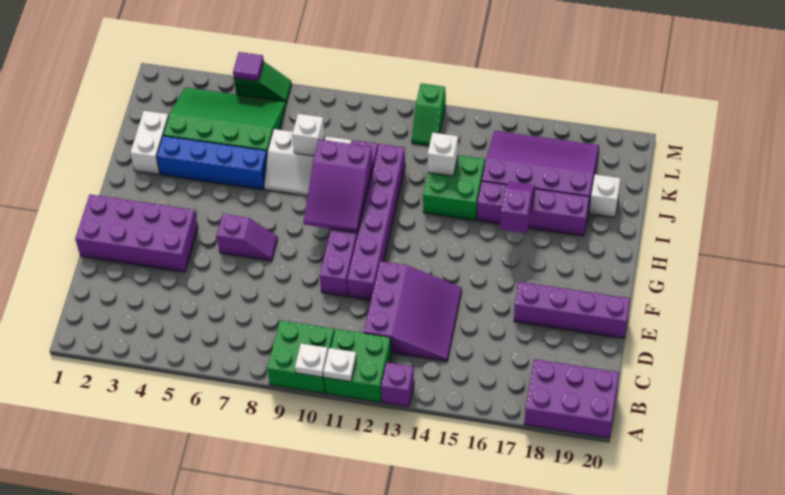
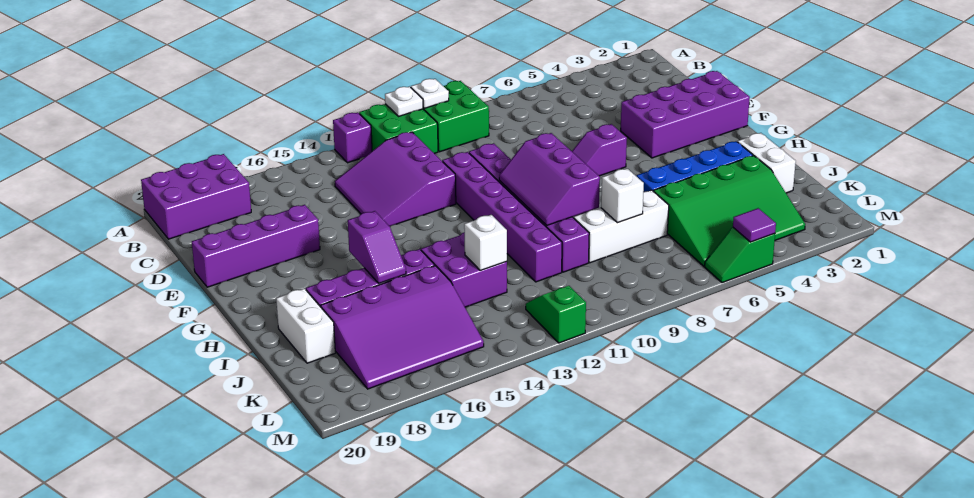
purple 2x3 slope [303,140,373,232] -> purple 2x3 slope turned to [499,133,600,225]
green 2x2 brick [423,155,485,220] -> purple 2x2 brick [421,232,507,307]
white 1x1 brick [589,174,621,217] -> white 1x2 brick [276,288,335,363]

